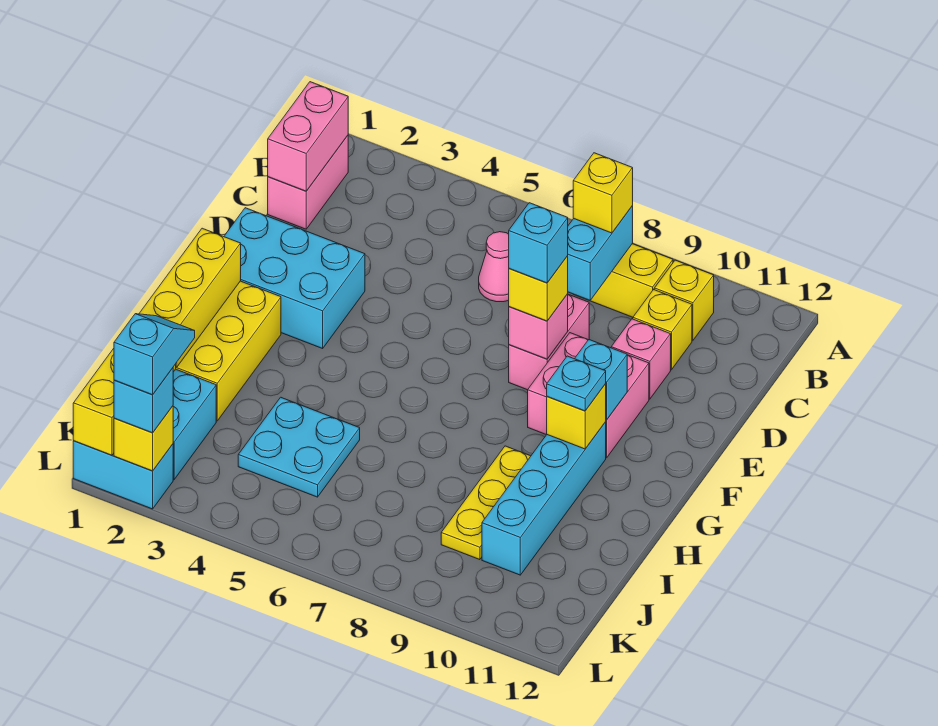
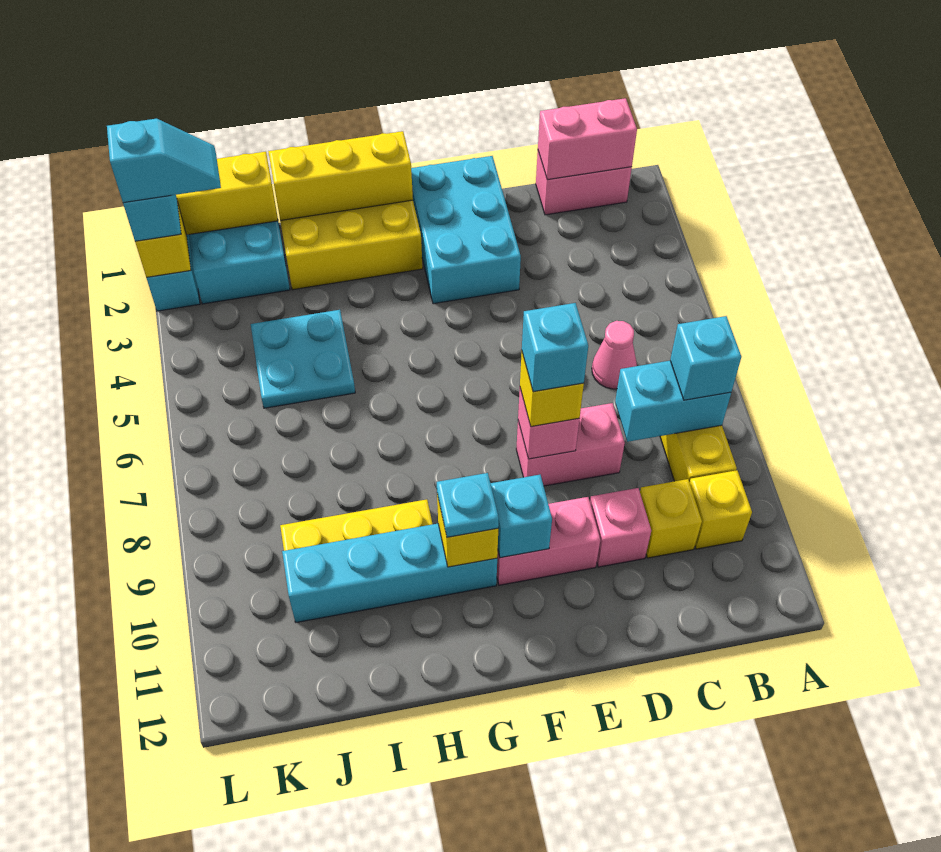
yellow 1x1 brick [573,153,633,233] -> cyan 1x1 brick [670,316,741,400]
pink 2x2 brick [528,333,649,458] -> pink 1x2 brick [497,497,600,585]

